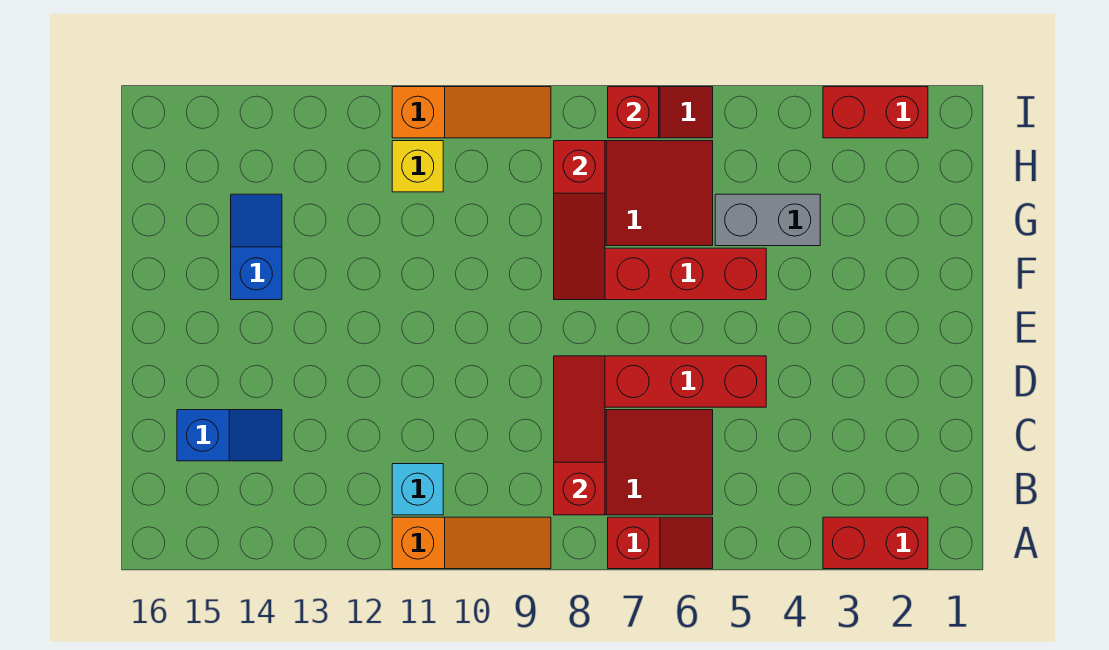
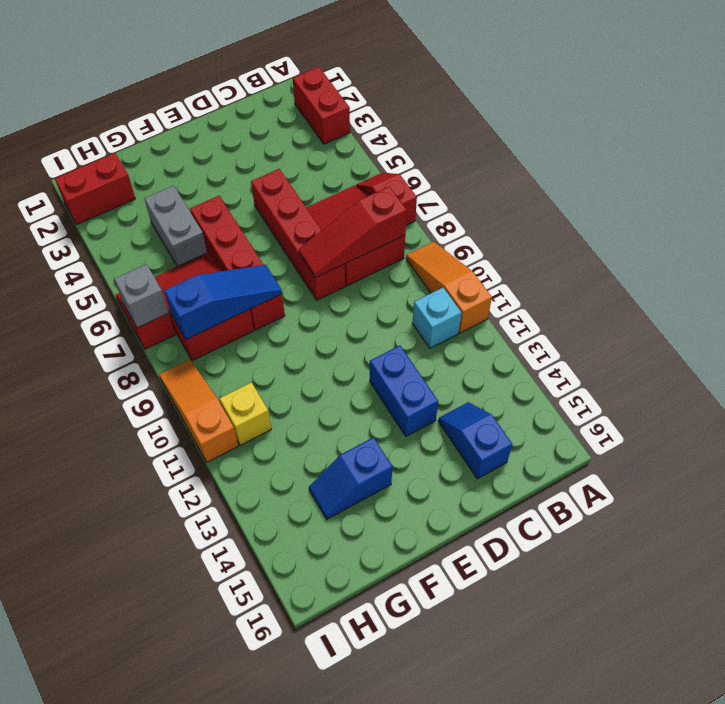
none -> blue 1x2 brick [370,346,438,436]
red 1x3 slope [554,141,605,300] -> blue 1x3 slope [164,265,282,339]
red 1x2 brick [823,87,928,138] -> red 1x2 brick turned to [55,153,135,225]
red 1x1 brick [608,87,659,138] -> grey 1x1 brick [114,264,168,328]

